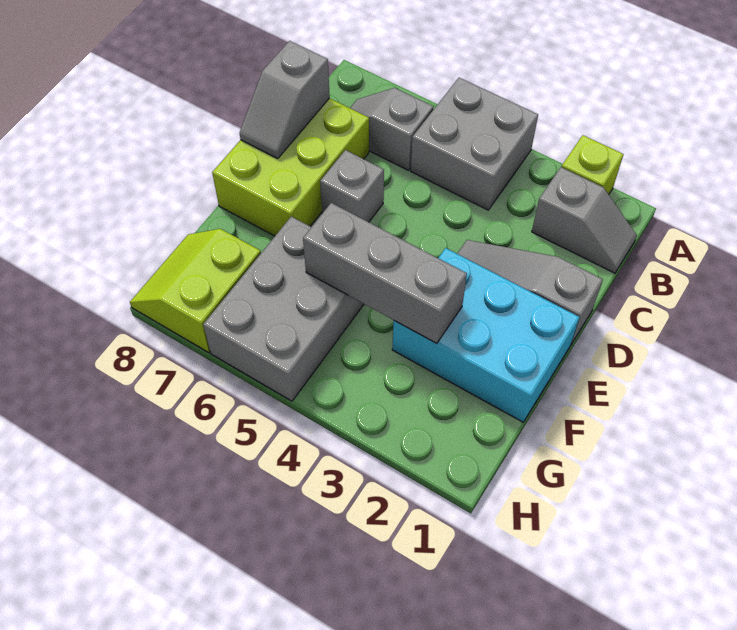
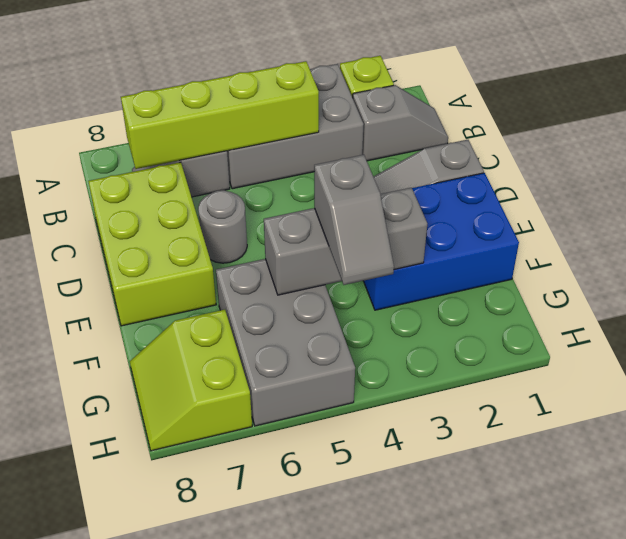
grey 2x2 brick [411,78,538,210] -> grey 2x3 brick [227,64,364,189]
none -> lime 1x4 brick [121,61,319,169]
grey 1x2 slope [240,41,330,159] -> grey 1x2 slope moved to [314,155,394,285]
grey 1x1 brick [320,150,384,222] -> grey 1x1 round brick [198,190,247,263]
cyan 2x3 brick [392,248,579,422] -> blue 2x3 brick [364,173,519,310]

